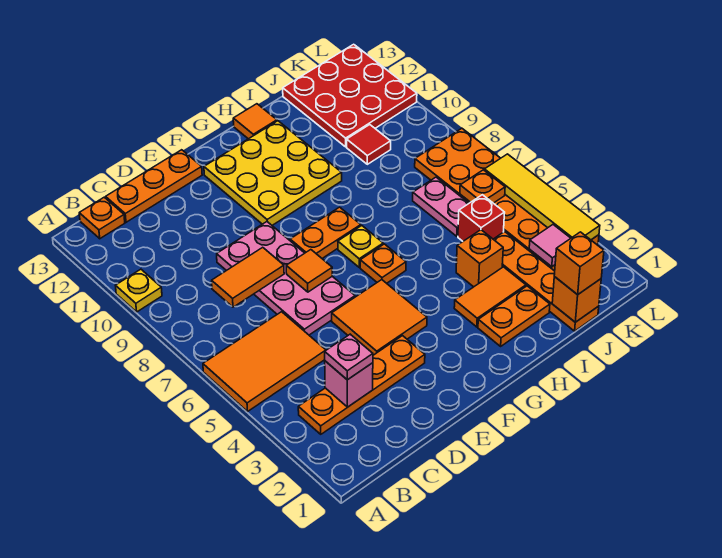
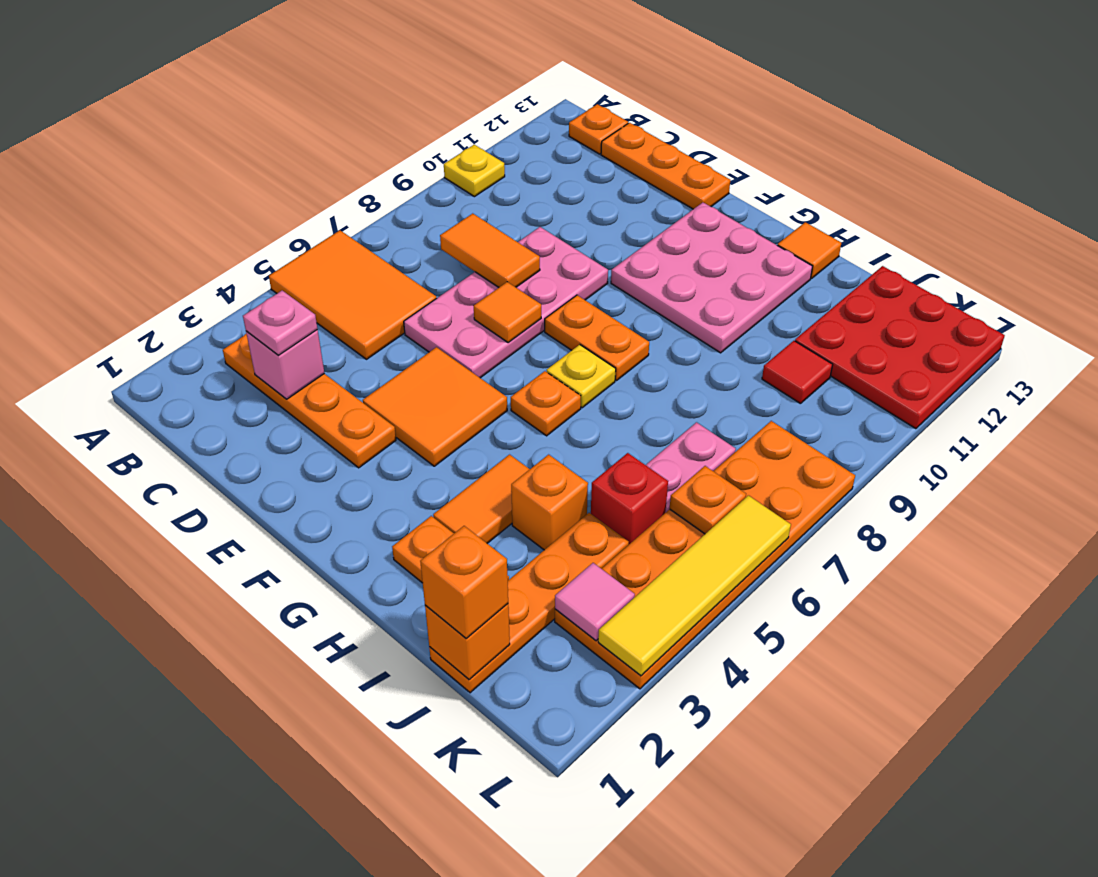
yellow 3x3 plate [204,121,342,225] -> pink 3x3 plate [611,202,813,353]
orange 1x2 tile [454,267,526,327] -> orange 1x2 tile turned to [433,455,530,543]

